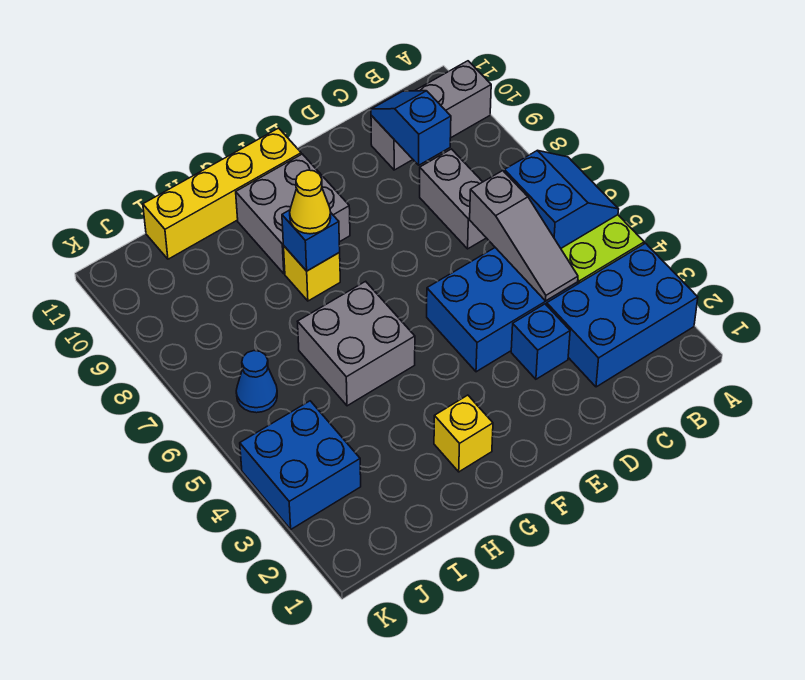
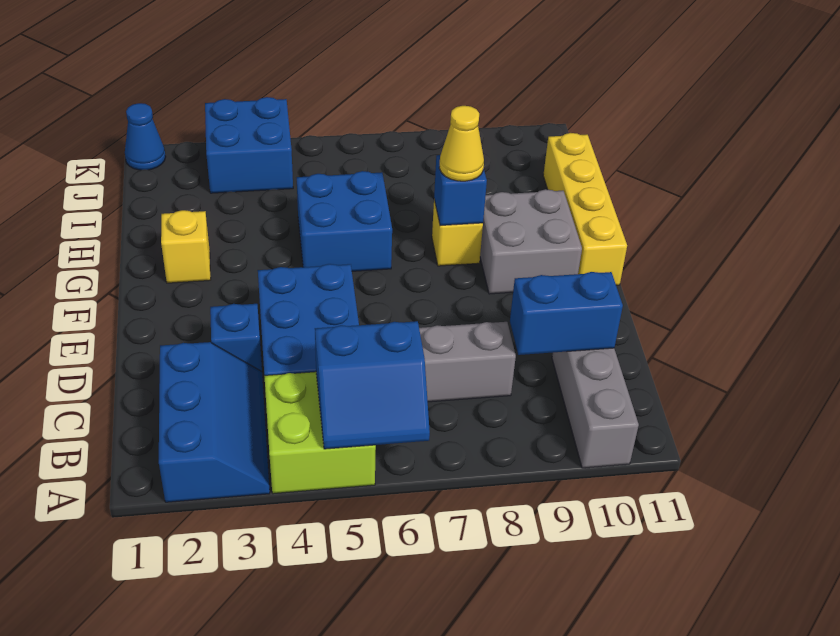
blue 2x3 brick [547,243,698,387] -> blue 2x3 slope [159,342,270,502]
grey 1x3 slope [470,171,578,301] -> none
blue 1x2 slope [371,91,451,165] -> blue 1x2 brick [510,272,623,355]
grey 2x2 brick [298,281,415,406] -> blue 2x2 brick [297,171,392,271]
blue 1x1 cone [236,351,277,413] -> blue 1x1 cone moved to [125,103,166,170]

